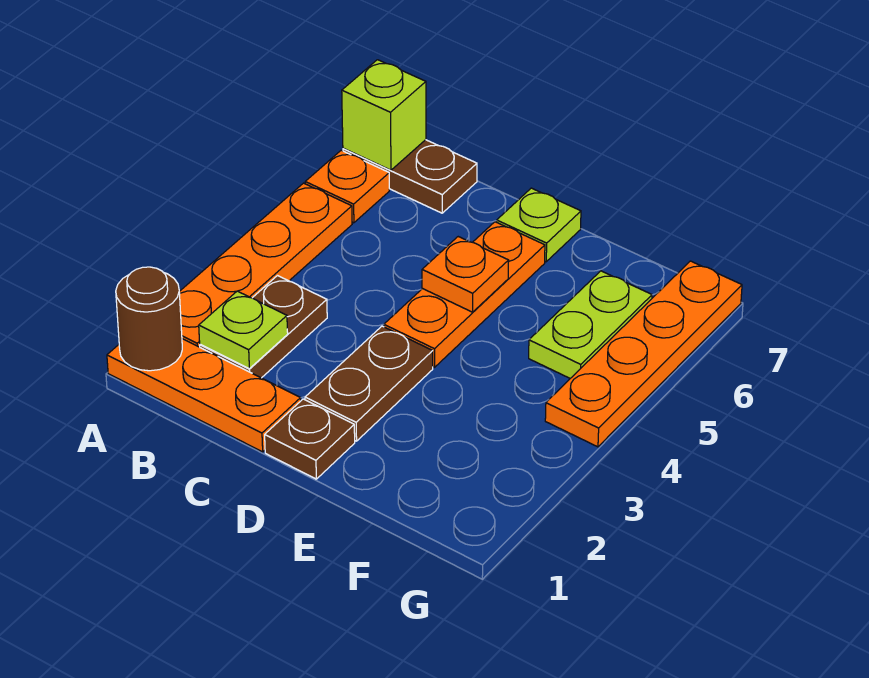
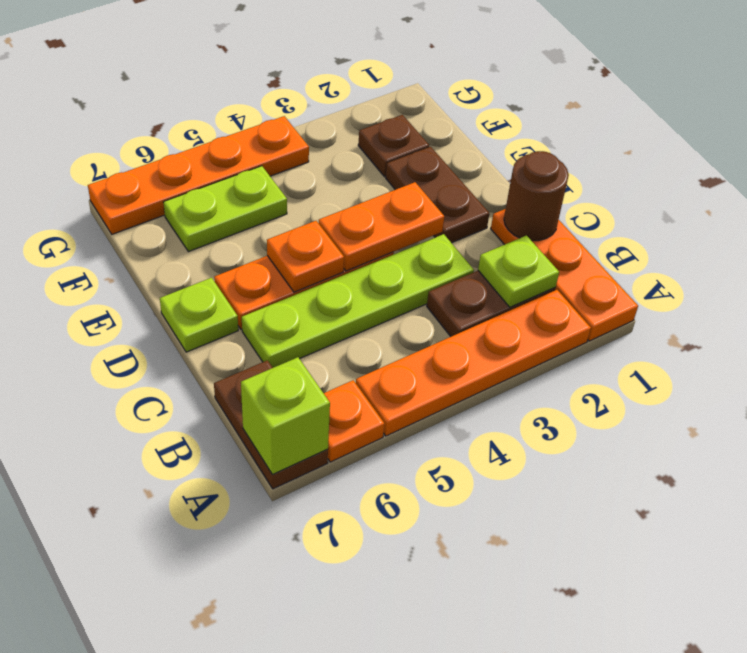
brown 1x1 round brick [116,267,182,371] -> brown 1x1 round brick moved to [504,151,569,241]
none -> lime 1x4 plate [242,234,474,368]
brown 1x1 plate [265,399,355,479] -> brown 1x1 plate moved to [358,115,429,177]
brown 1x2 plate [305,326,433,441] -> brown 1x2 plate turned to [386,147,489,243]
none -> orange 1x2 plate [319,182,444,271]

